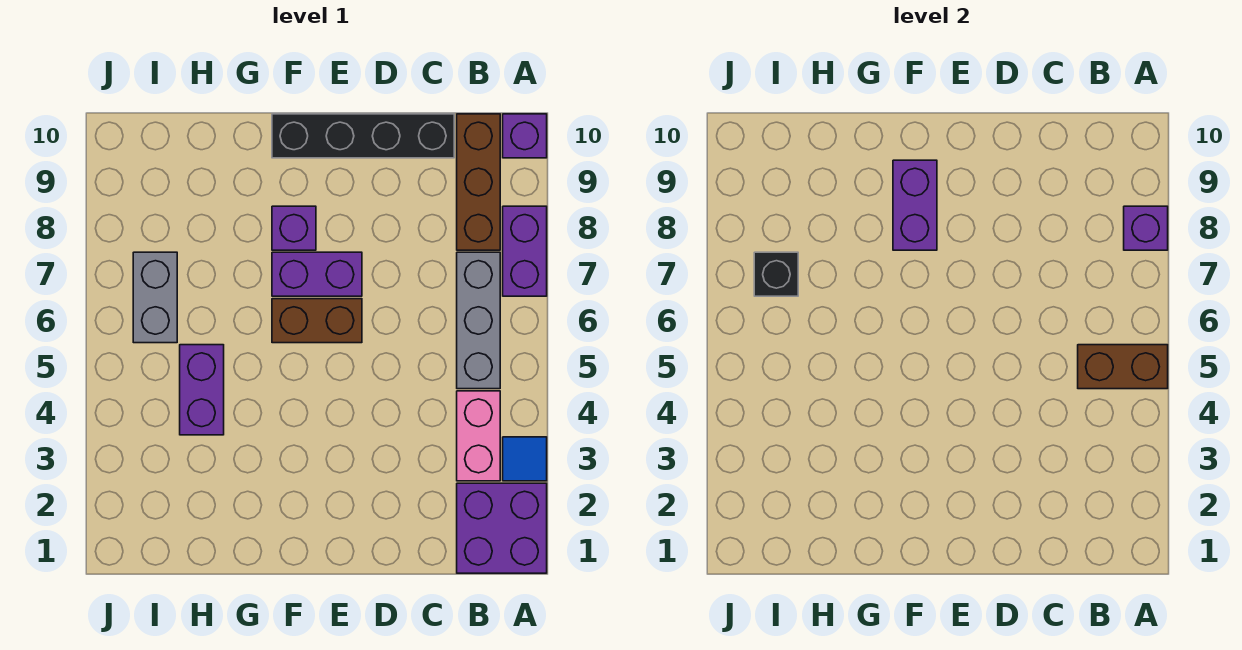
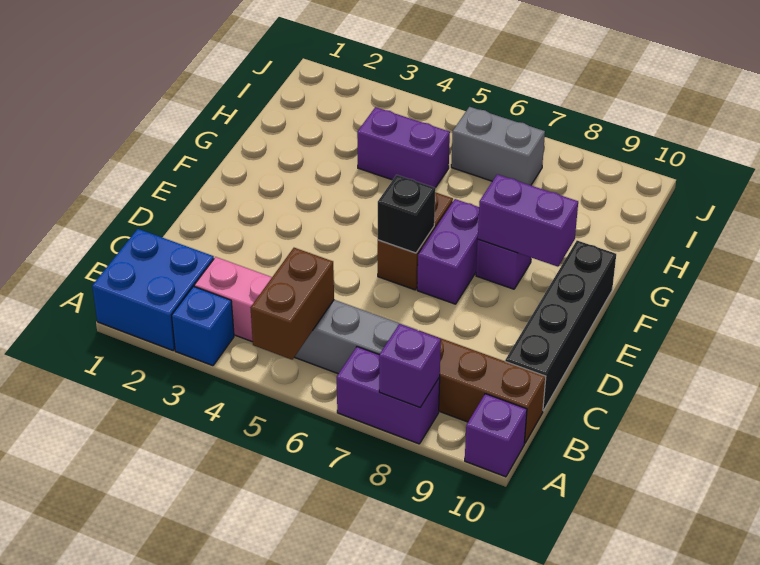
purple 2x2 brick [457,483,547,573] -> blue 2x2 brick [92,229,214,350]
blue 1x1 tile [503,437,547,481] -> blue 1x1 brick [172,286,234,366]
black 1x1 brick [754,252,798,296] -> black 1x1 brick moved to [378,175,435,253]

